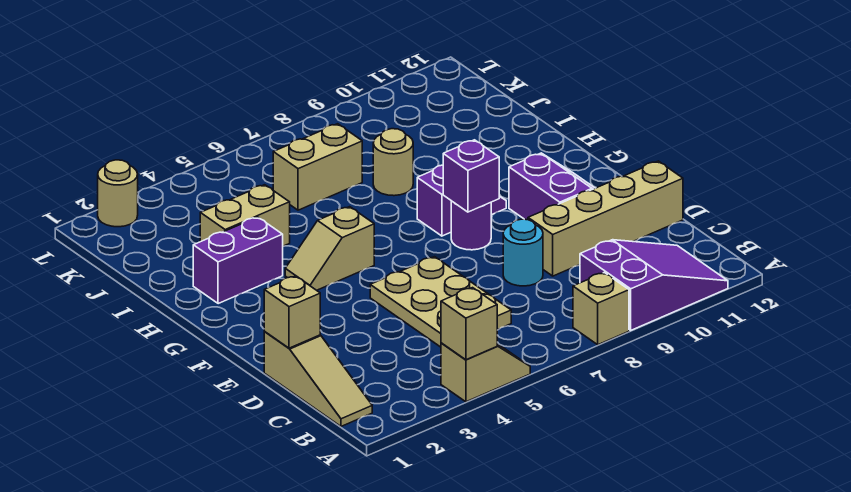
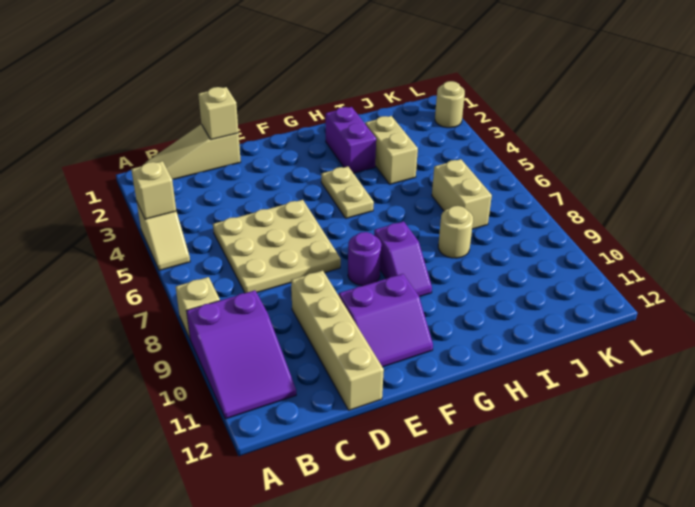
tan 2x3 plate [370,257,511,347] -> tan 3x3 plate [213,200,341,293]
cyan 1x1 round brick [503,219,543,286] -> none
purple 1x1 brick [443,140,499,212] -> none
tan 1x2 slope [285,207,374,290] -> tan 1x2 plate [321,167,374,218]

